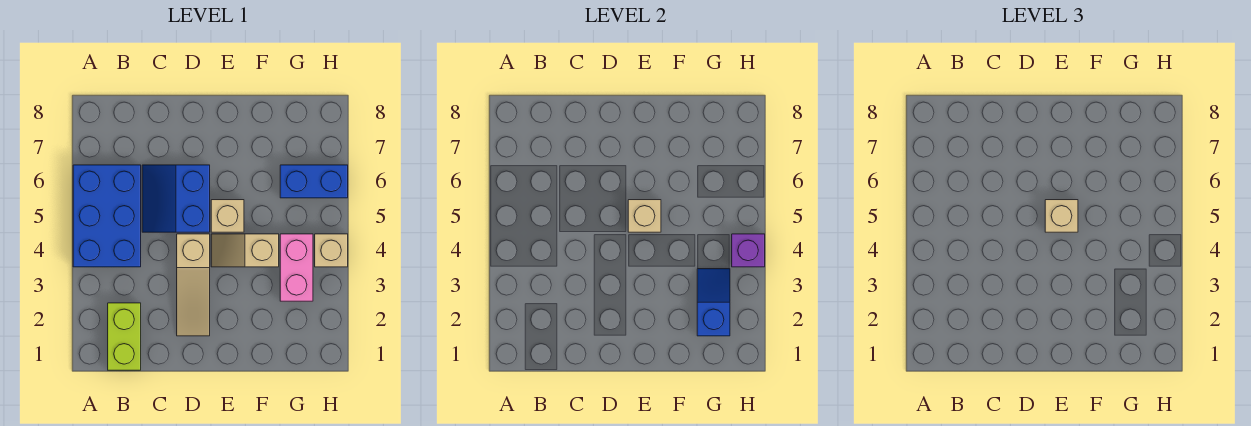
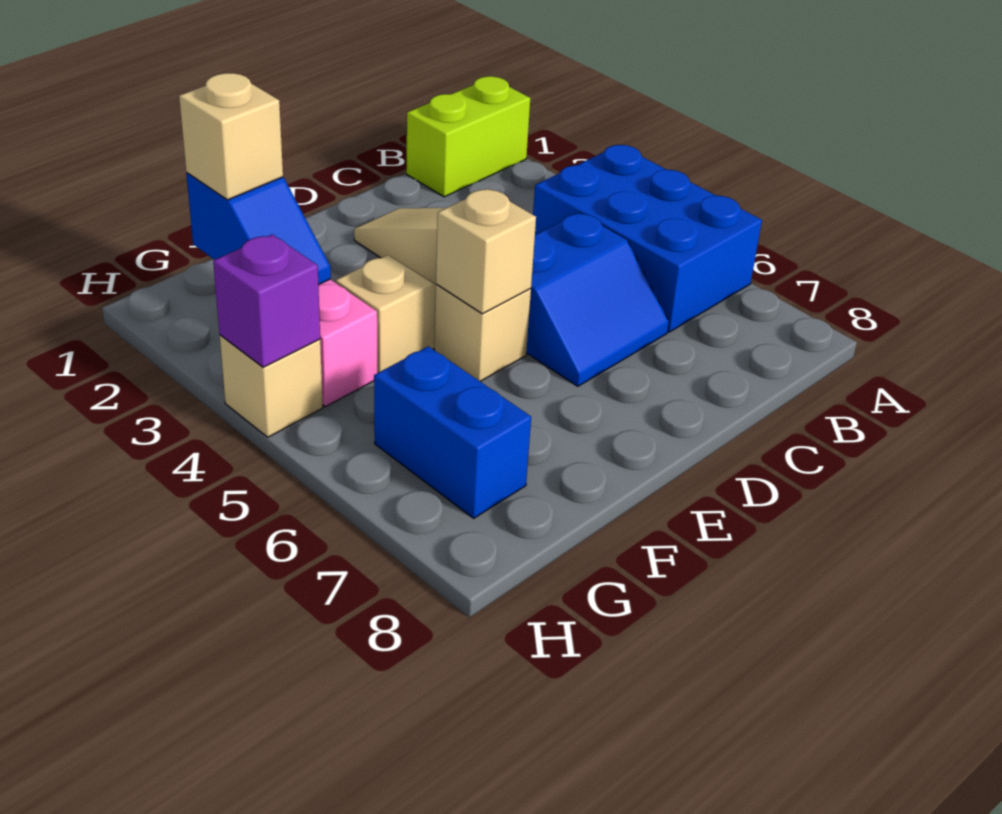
lime 1x2 brick [108,303,141,370] -> lime 1x2 brick turned to [406,76,530,197]
blue 2x2 slope [142,165,210,232] -> blue 2x2 slope turned to [526,213,669,386]
tan 1x1 brick [1045,200,1078,232] -> tan 1x1 brick moved to [179,73,283,200]
blue 1x2 brick [280,165,348,198] -> blue 1x2 brick turned to [374,346,531,518]

